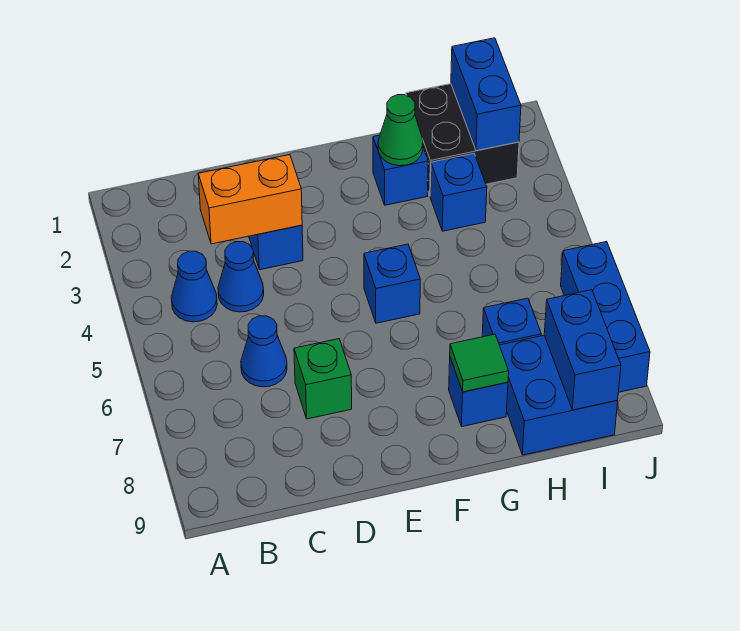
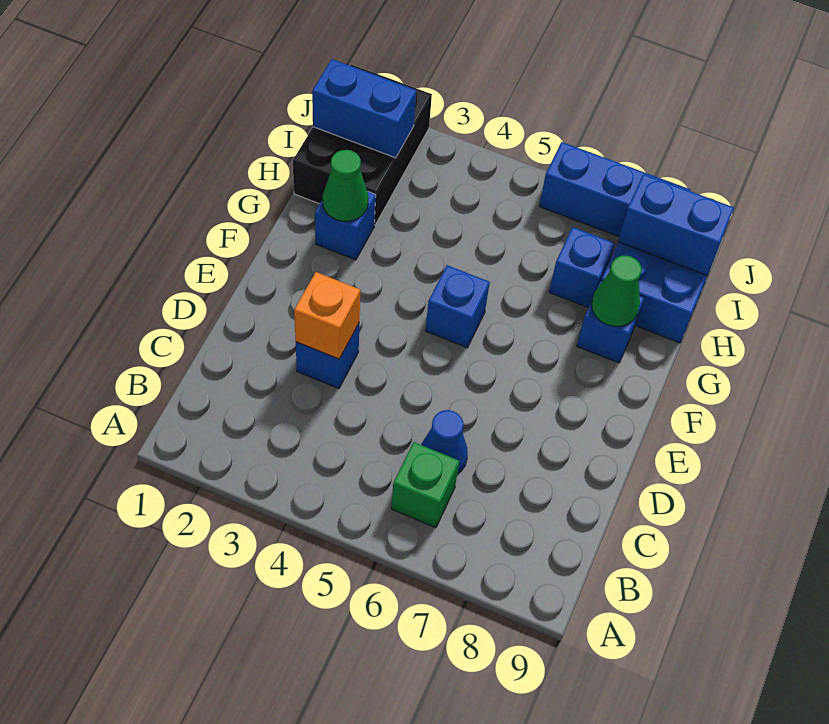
blue 1x1 cone [171,251,217,322] -> none
orange 1x2 brick [198,155,302,244] -> orange 1x1 brick [294,272,360,359]
blue 1x1 cone [218,242,264,312] -> none
green 1x1 brick [294,339,352,419] -> green 1x1 brick moved to [391,442,459,528]
green 1x1 tile [450,334,509,392] -> green 1x1 cone [592,255,642,326]
black 2x2 brick [406,84,519,195] -> black 2x3 brick [293,64,432,225]
blue 1x1 brick [430,153,487,231] -> none

